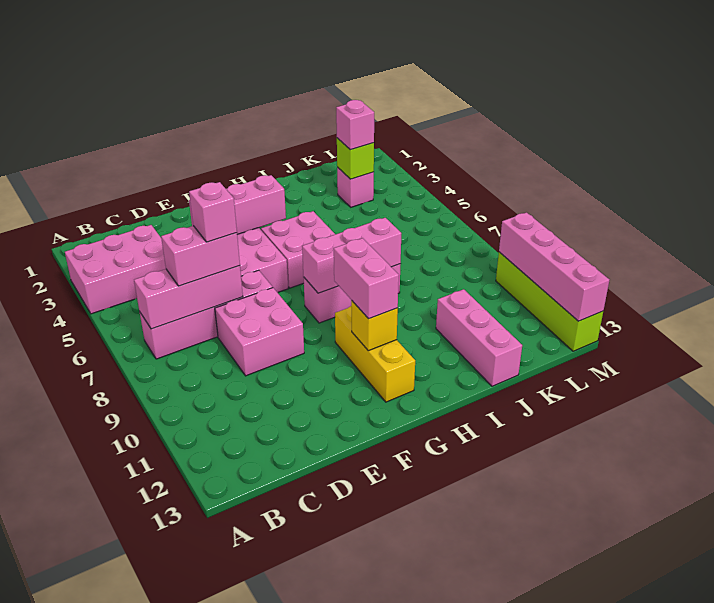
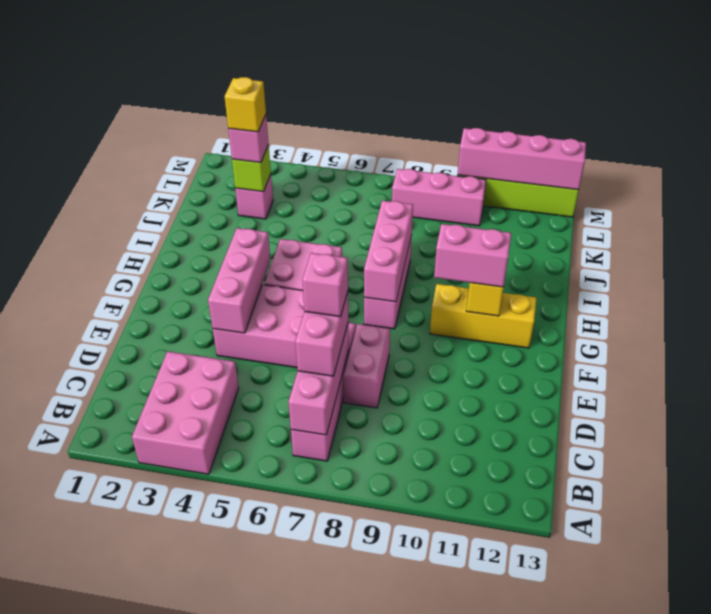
pink 2x2 brick [215,288,304,376] -> pink 1x2 brick [344,324,390,408]
pink 1x3 brick [436,289,522,386] -> pink 1x3 brick moved to [392,169,486,226]
none -> yellow 1x1 brick [225,77,266,132]

